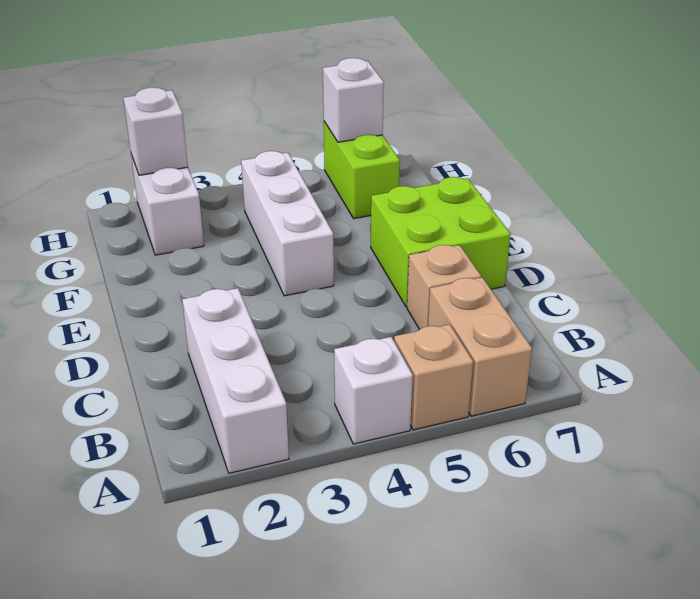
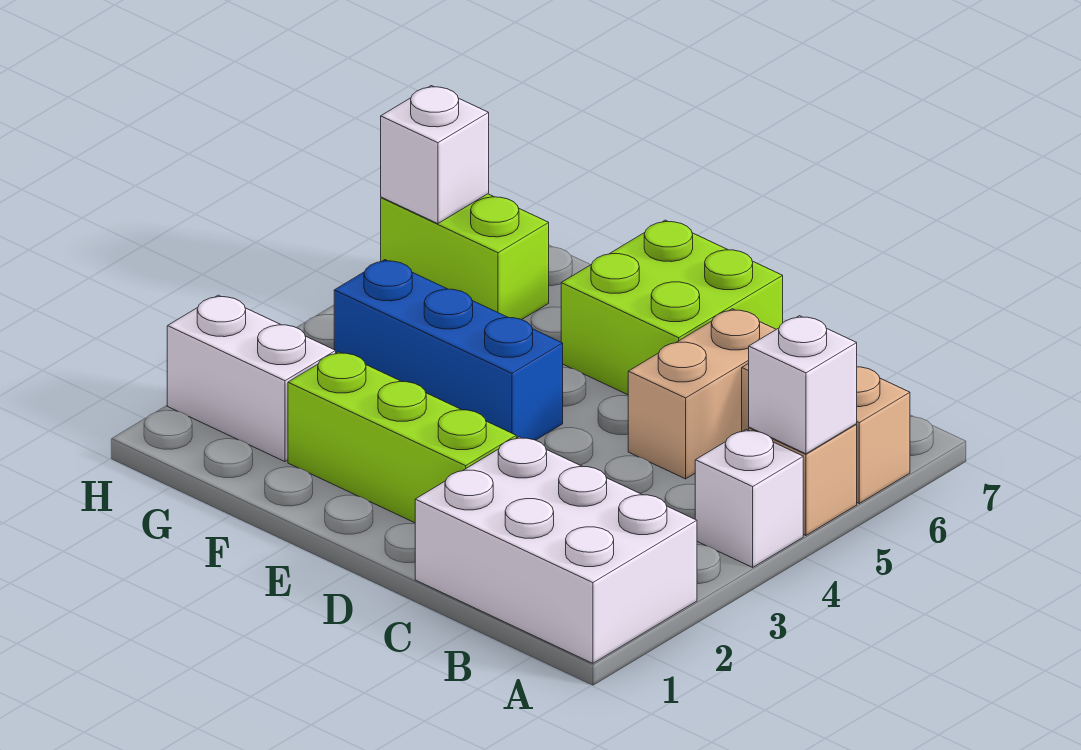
white 1x3 brick [182,288,289,473] -> white 2x3 brick [415,437,697,663]
tan 1x1 brick [407,245,481,330] -> tan 1x2 brick [628,309,776,479]
none -> lime 1x3 brick [288,352,516,523]
white 1x3 brick [241,151,334,296] -> blue 1x3 brick [334,260,563,440]
white 1x1 brick [123,88,188,175] -> white 1x1 brick moved to [749,316,857,454]

